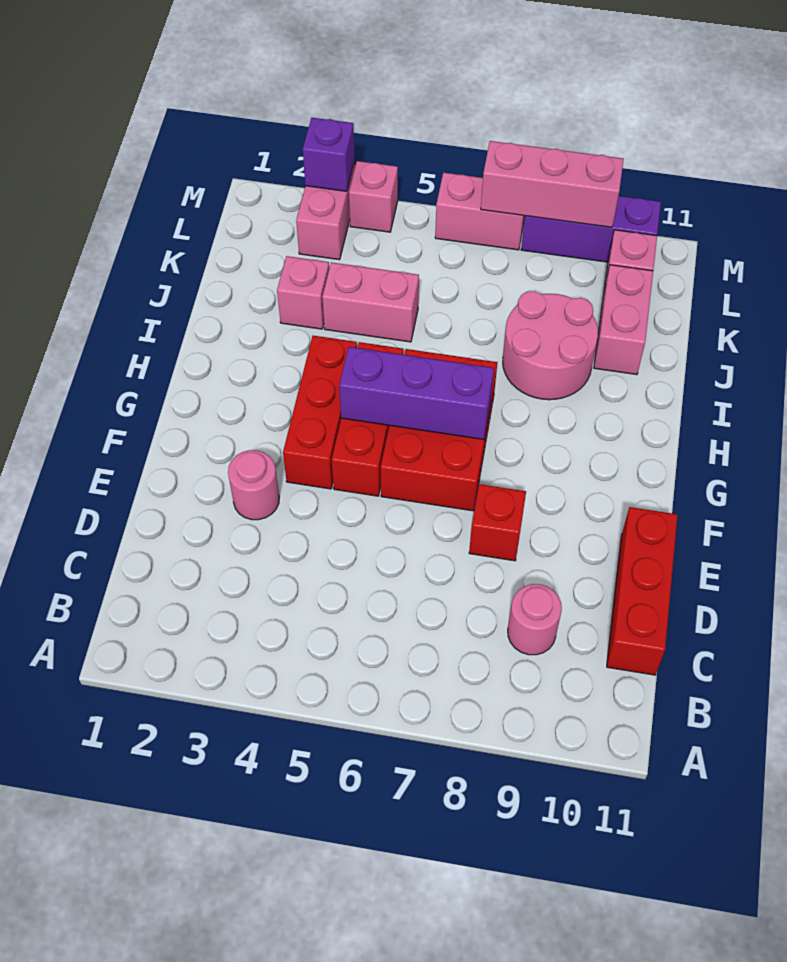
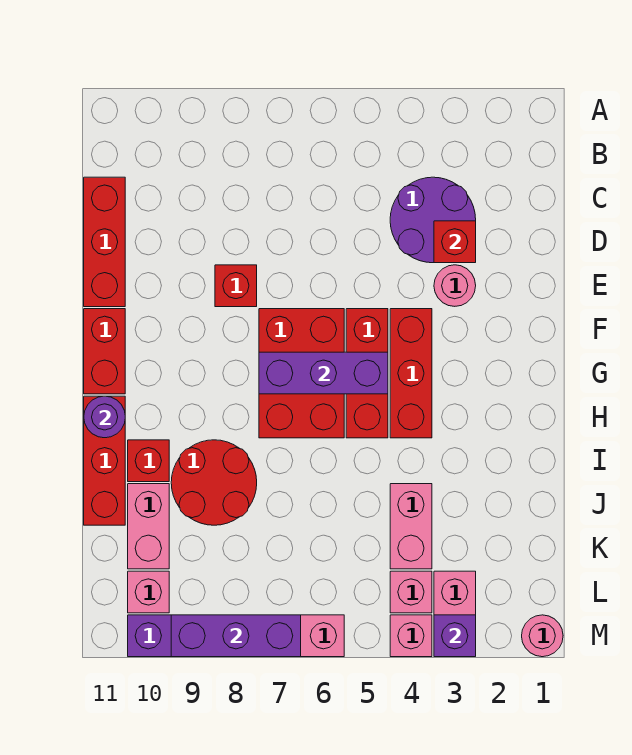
none -> purple 2x2 round brick [390,177,476,263]
pink 1x1 round brick [508,584,562,655] -> pink 1x1 round brick moved to [522,615,563,657]
none -> red 1x1 brick [434,221,476,263]
none -> red 1x2 brick [84,309,125,394]
none -> red 1x3 brick [84,396,125,525]
none -> purple 1x1 round brick [84,396,125,438]
pink 2x2 round brick [503,291,598,400] -> red 2x2 round brick [171,440,257,525]
none -> red 1x1 brick [128,440,169,482]
pink 1x1 brick [277,256,329,329] -> pink 1x1 brick moved to [390,571,432,613]
pink 1x2 brick [322,262,419,342] -> pink 1x2 brick turned to [390,484,432,569]
pink 1x3 brick [481,141,624,227] -> purple 1x3 brick [171,615,301,657]

